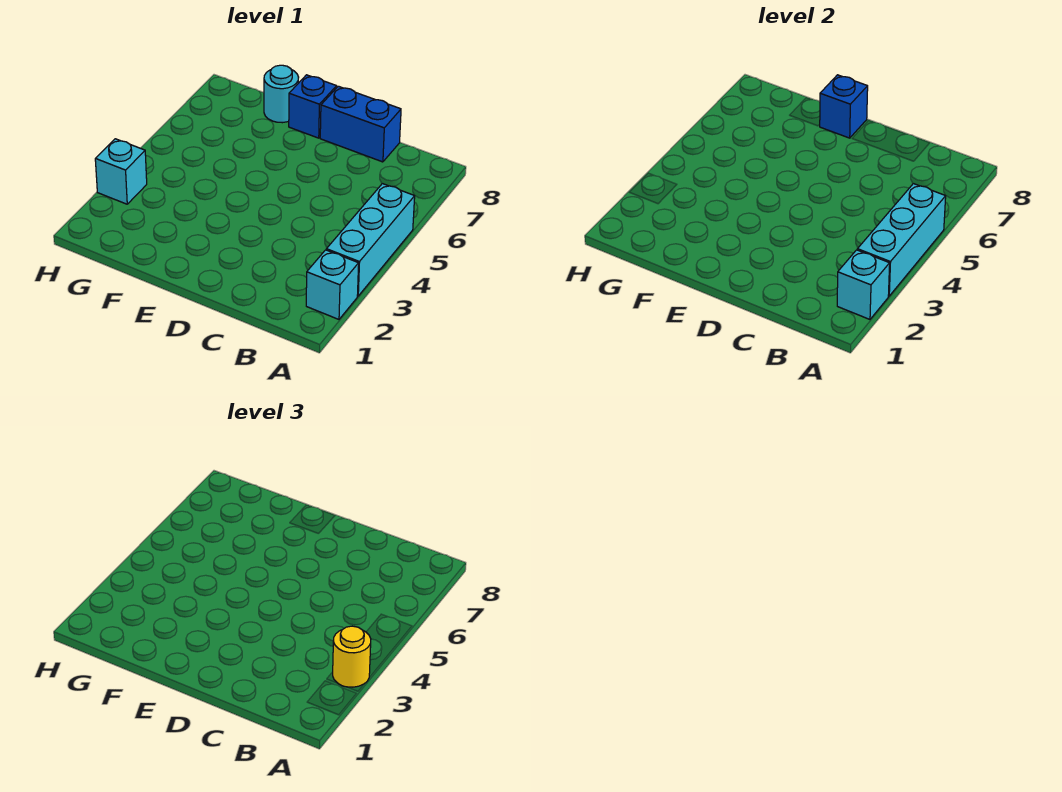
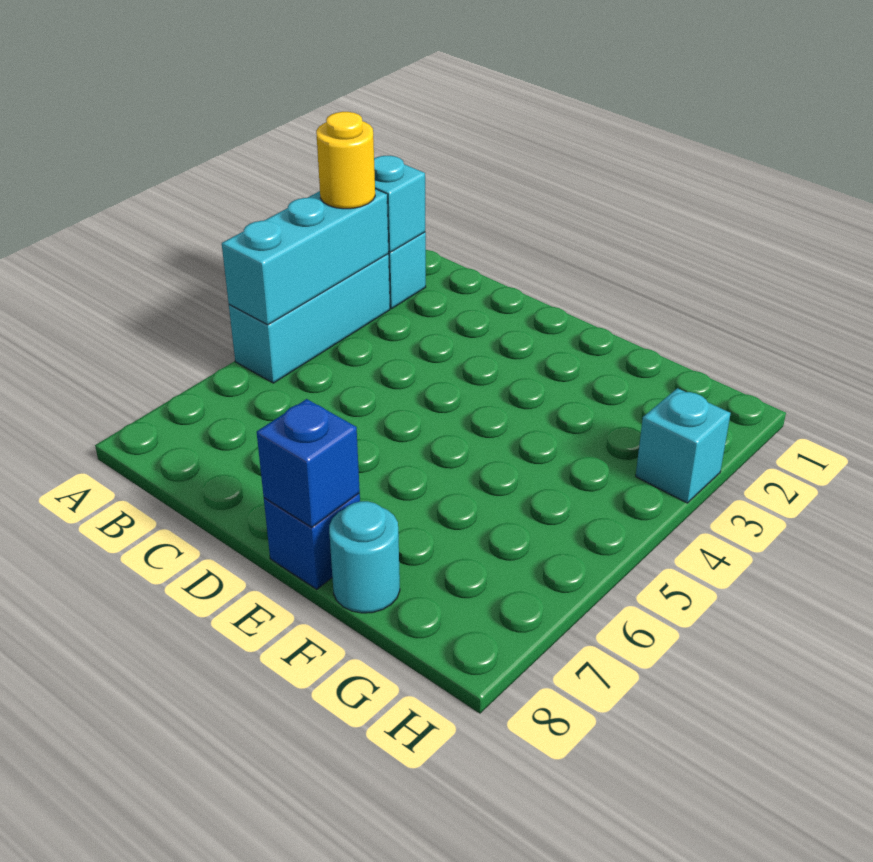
blue 1x2 brick [320,86,401,162] -> none

